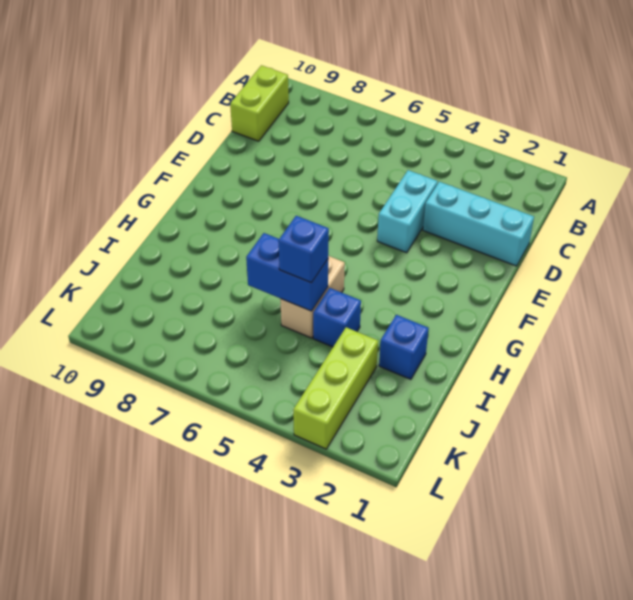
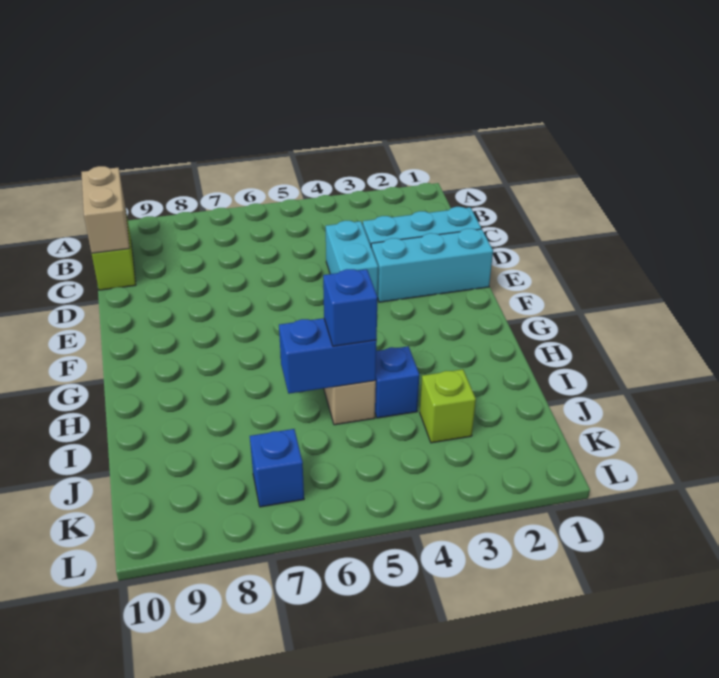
none -> tan 1x2 brick [81,166,130,253]
none -> cyan 1x3 brick [371,229,493,302]
blue 1x1 brick [379,315,429,379] -> blue 1x1 brick moved to [250,429,304,507]
lime 1x3 brick [293,327,378,449] -> lime 1x1 brick [420,369,476,443]

